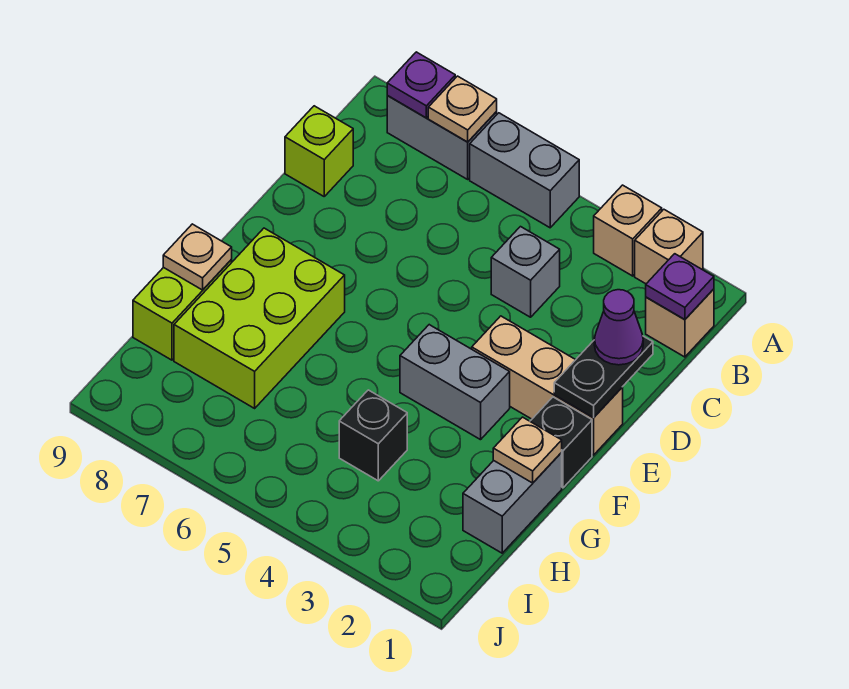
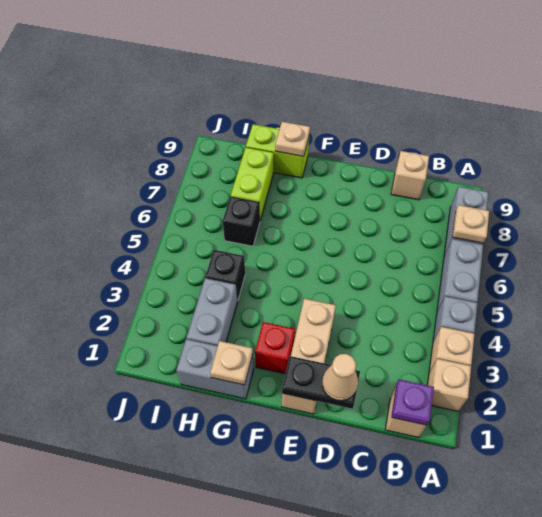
purple 1x1 plate [387,52,455,118] -> none
grey 1x1 brick [491,227,560,317] -> grey 1x1 brick moved to [433,296,478,341]
lime 1x1 brick [285,106,353,196] -> tan 1x1 brick [391,151,429,200]
purple 1x1 cone [594,290,643,365] -> tan 1x1 cone [322,354,358,401]
black 1x1 brick [530,397,592,488] -> black 1x1 brick moved to [223,196,260,246]
none -> red 1x1 brick [255,322,295,374]
grey 1x2 brick [400,325,510,440] -> grey 1x2 brick moved to [187,278,238,346]
lime 2x3 brick [174,228,345,408] -> lime 1x2 brick [231,147,274,220]

